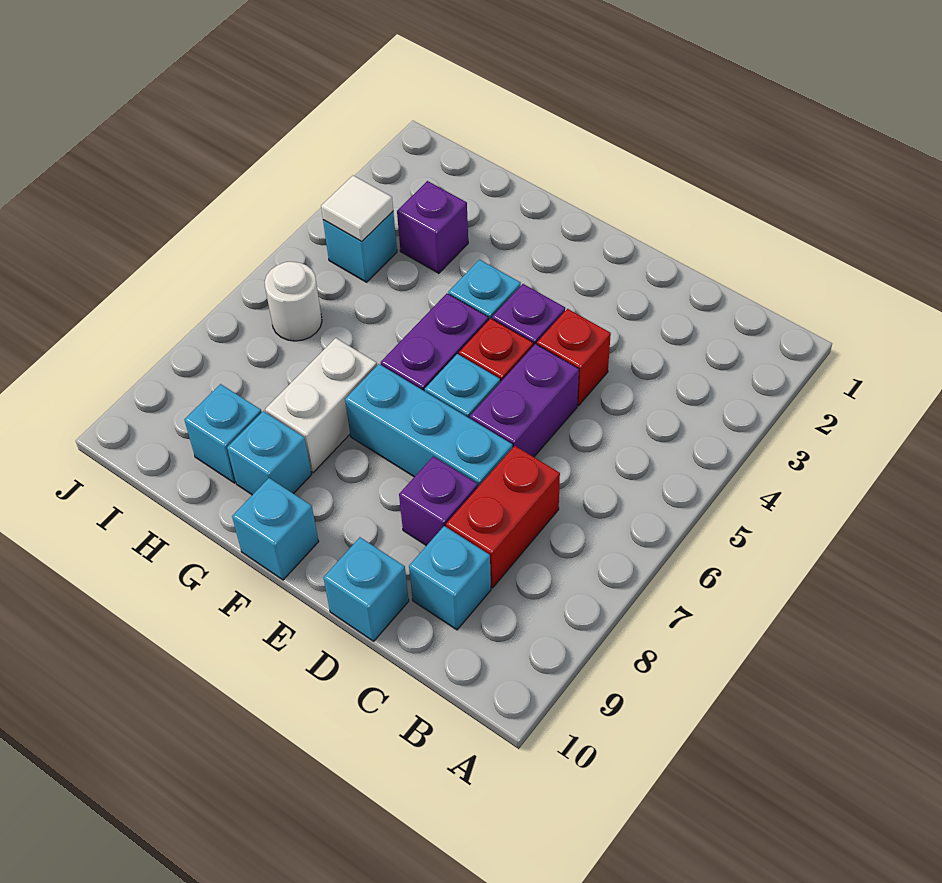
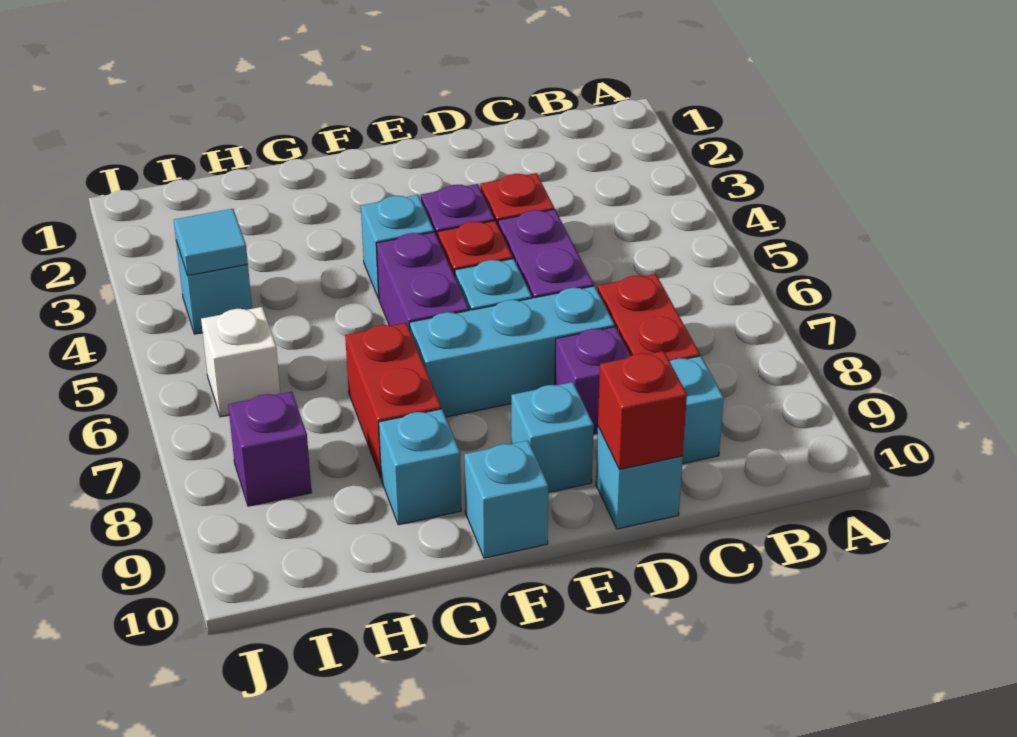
none -> red 1x1 brick [598,351,687,469]
white 1x2 brick [265,338,377,473] -> red 1x2 brick [345,323,441,478]
purple 1x1 brick [397,181,468,273] -> purple 1x1 brick moved to [228,391,312,506]
cyan 1x1 brick [185,384,262,483] -> cyan 1x1 brick moved to [511,382,594,493]
white 1x1 tile [321,176,393,241] -> cyan 1x1 tile [174,209,248,276]
white 1x1 round brick [265,262,322,341] -> white 1x1 brick [201,307,280,417]

